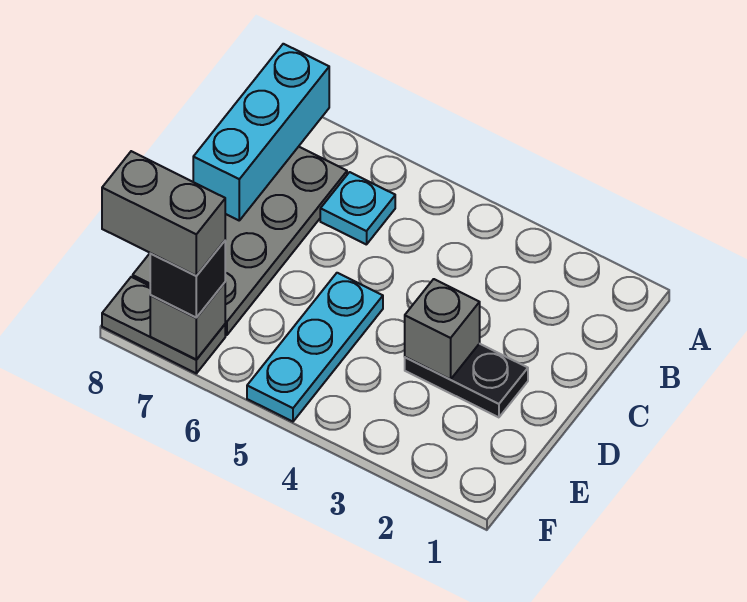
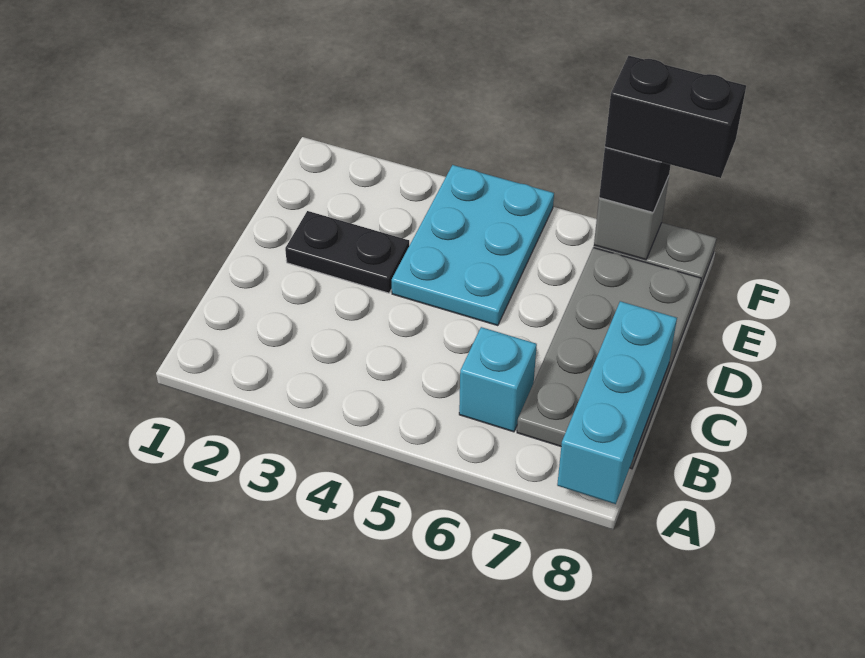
cyan 1x1 plate [320,172,395,245] -> cyan 1x1 brick [459,327,537,432]
grey 1x1 brick [405,279,480,379] -> none
cyan 1x3 plate [247,273,383,422] -> cyan 2x3 plate [392,165,554,326]
grey 1x2 brick [102,151,225,276] -> black 1x2 brick [605,56,746,178]

